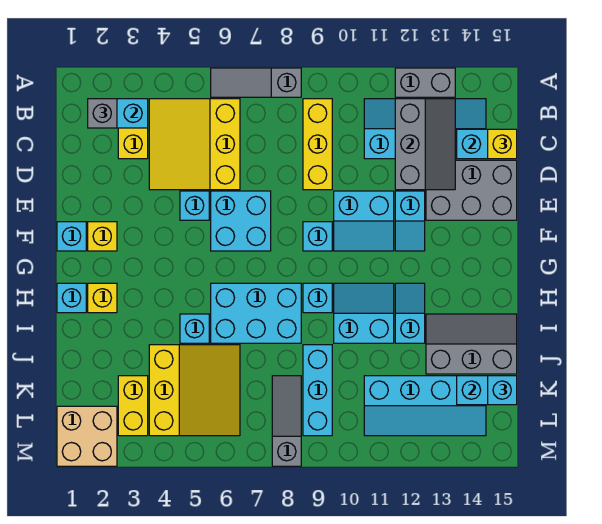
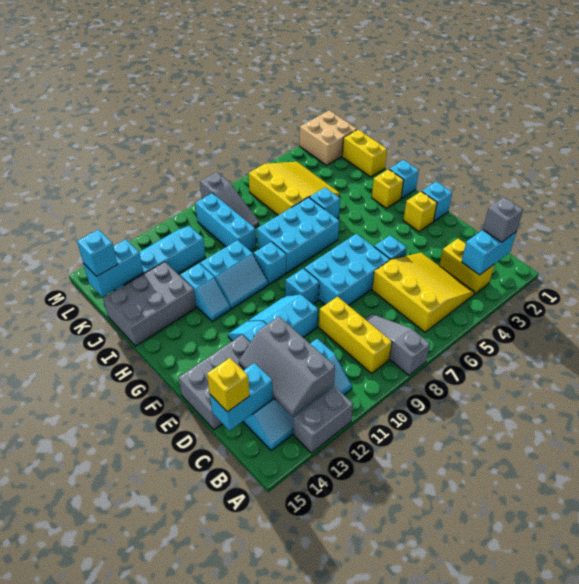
grey 1x3 slope [211,68,301,97] -> grey 1x3 slope turned to [365,314,430,375]
cyan 2x2 brick [211,191,271,251] -> cyan 2x3 brick [304,234,390,305]
grey 2x3 slope [426,314,517,374] -> grey 2x3 brick [103,262,196,346]
yellow 3x3 slope [149,345,240,436] -> yellow 3x3 slope turned to [249,162,340,215]
yellow 1x2 brick [118,376,148,436] -> yellow 1x2 brick moved to [342,130,387,177]

